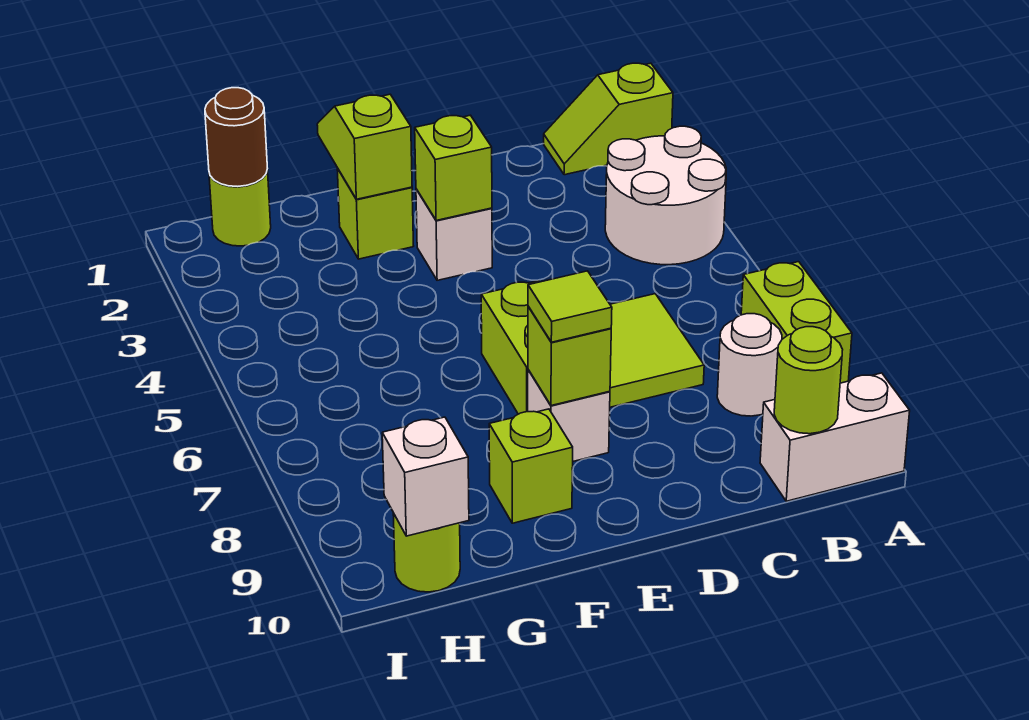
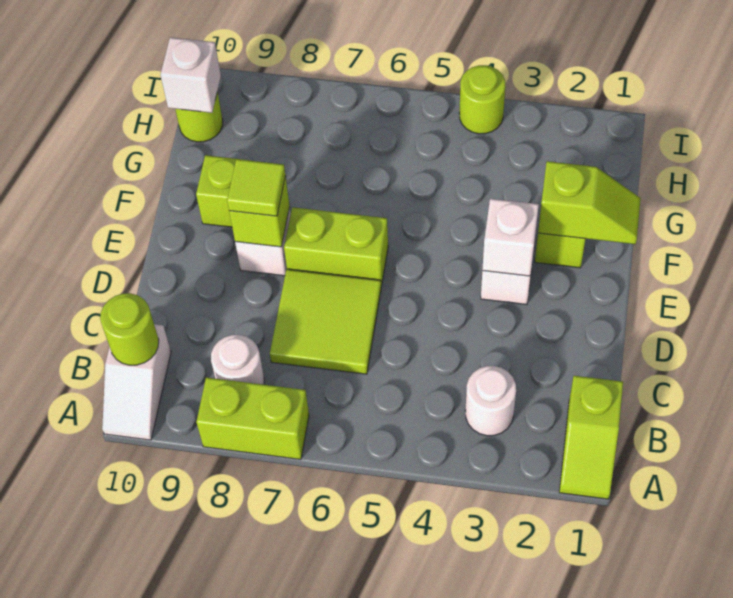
lime 1x2 slope [544,63,673,175] -> lime 1x2 slope turned to [559,376,623,499]
white 2x2 round brick [605,126,726,265] -> white 1x1 round brick [465,366,516,436]
white 1x2 brick [760,373,910,501] -> white 1x2 slope [102,324,171,440]
lime 1x1 brick [415,115,492,221] -> white 1x1 brick [482,199,539,276]
lime 1x1 round brick [209,170,271,246] -> lime 1x1 round brick moved to [459,65,505,134]
brown 1x1 round brick [205,88,267,186] -> none

